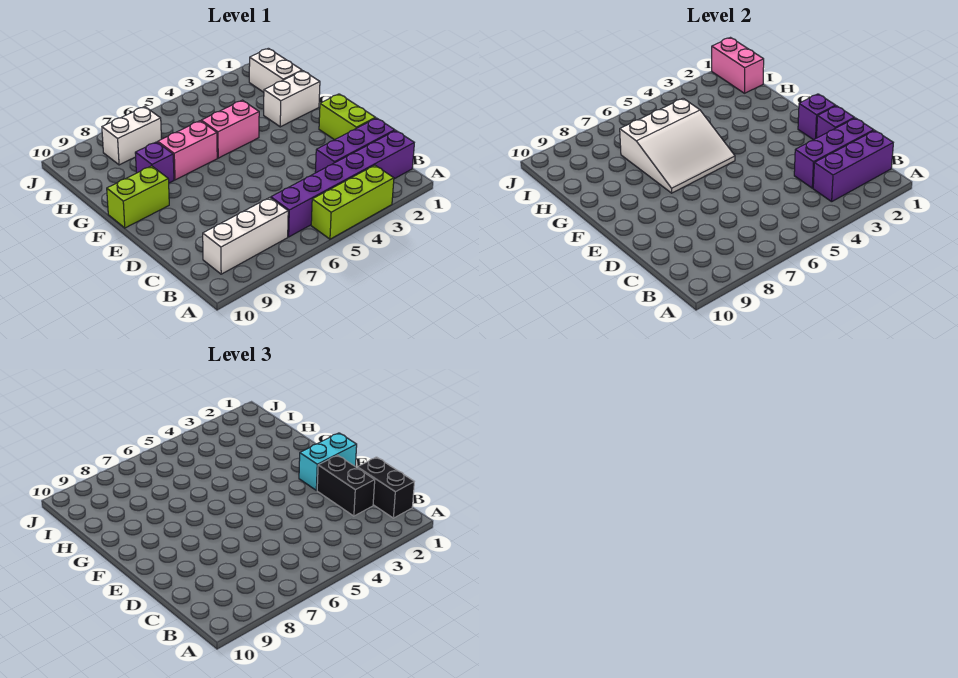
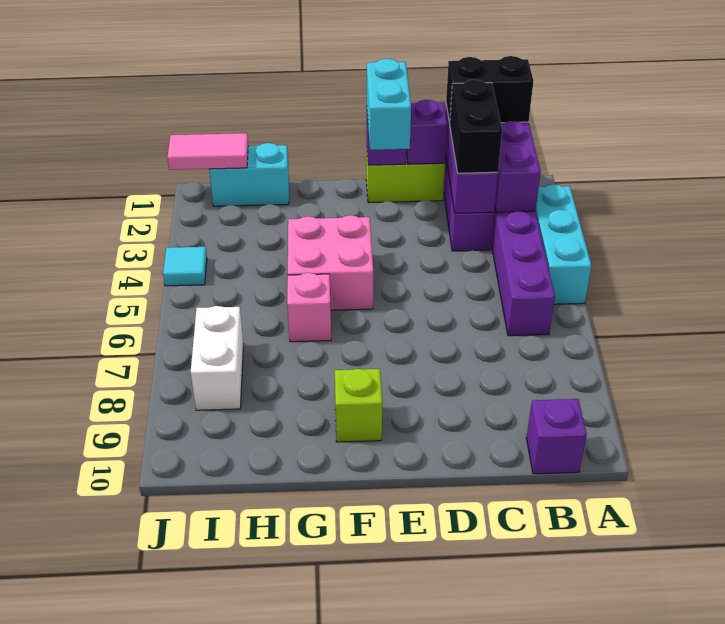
lime 1x3 brick [311,165,394,239] -> cyan 1x3 brick [535,184,591,304]
white 1x3 brick [203,198,288,274] -> none
black 1x2 brick [317,455,375,516] -> black 1x2 brick turned to [450,80,502,173]
white 3x3 slope [620,98,735,193] -> none
lime 1x2 brick [107,166,169,228] -> lime 1x1 brick [335,369,382,442]
white 1x2 brick [264,71,320,127] -> none
pink 1x2 brick [201,100,259,158] -> pink 2x2 brick [288,215,373,310]
pink 1x2 brick [158,121,217,180] -> pink 1x1 brick [287,273,331,342]
purple 1x1 brick [135,142,174,183] -> purple 1x1 brick moved to [526,399,587,474]
white 1x2 brick [249,48,302,92] -> cyan 1x2 brick [209,143,289,206]
pink 1x2 brick [712,38,764,93] -> pink 1x2 tile [167,133,248,170]
none -> cyan 1x1 tile [163,247,207,286]

